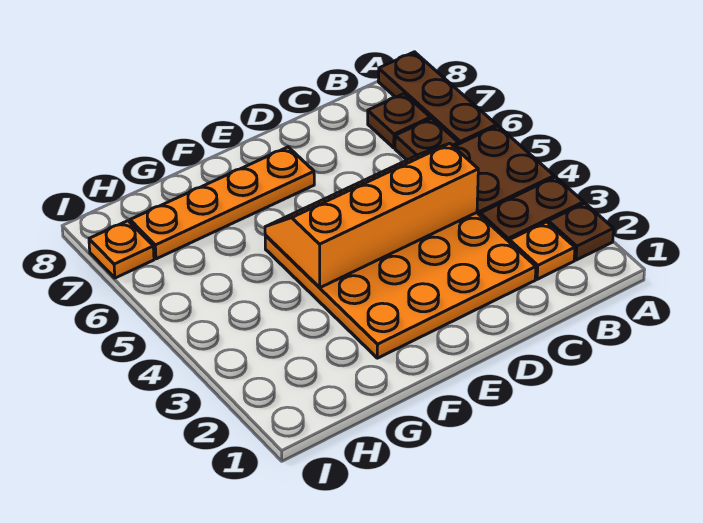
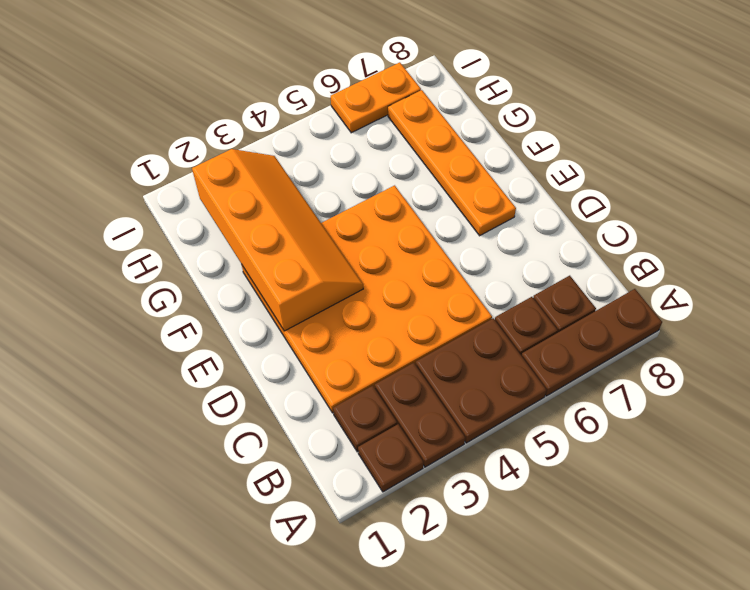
orange 1x1 plate [509,222,575,279] -> brown 1x1 plate [333,386,397,452]
orange 2x4 slope [265,143,478,288] -> orange 2x4 slope moved to [192,149,363,331]
orange 1x1 plate [89,221,154,278] -> orange 1x2 plate [331,62,421,133]

